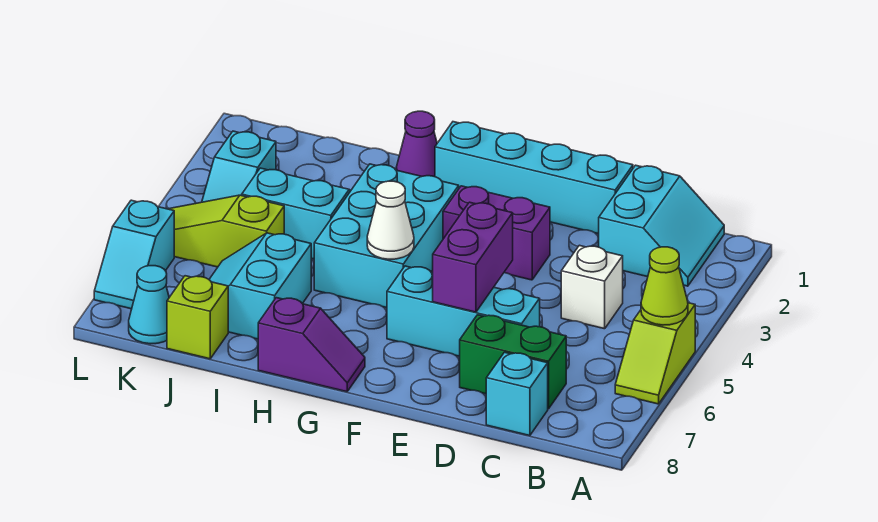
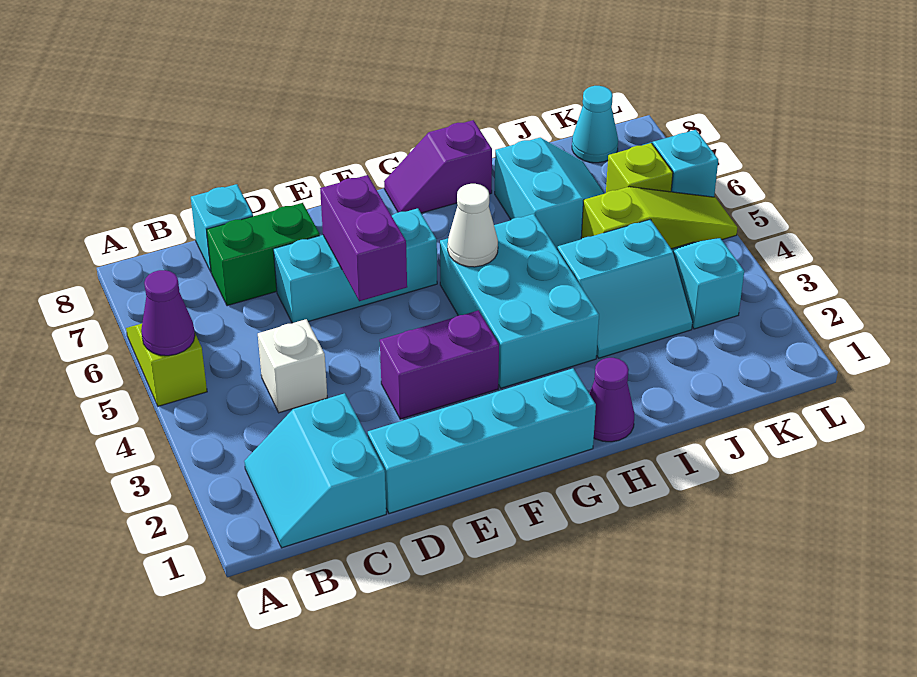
lime 1x1 cone [641,247,688,325] -> purple 1x1 cone [141,270,195,356]
lime 1x1 brick [167,276,228,359] -> lime 1x1 brick moved to [606,143,673,193]

